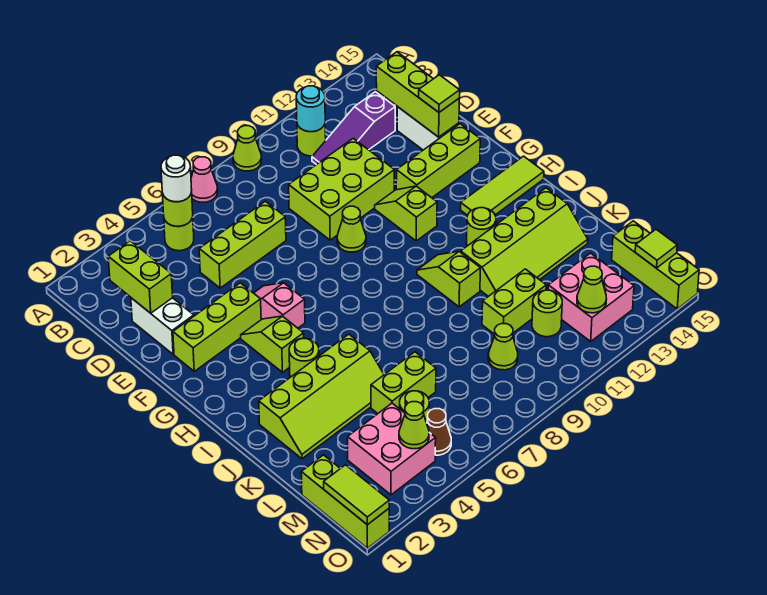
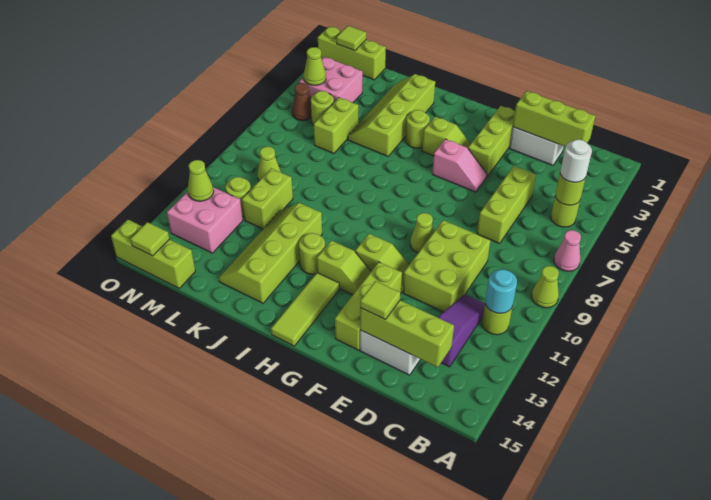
lime 1x2 brick [108,241,173,313] -> lime 1x3 brick [513,91,595,147]
lime 1x2 slope [417,251,480,307] -> lime 1x2 slope moved to [317,240,371,295]
lime 1x2 tile [324,465,389,525] -> lime 1x1 tile [337,26,366,51]

